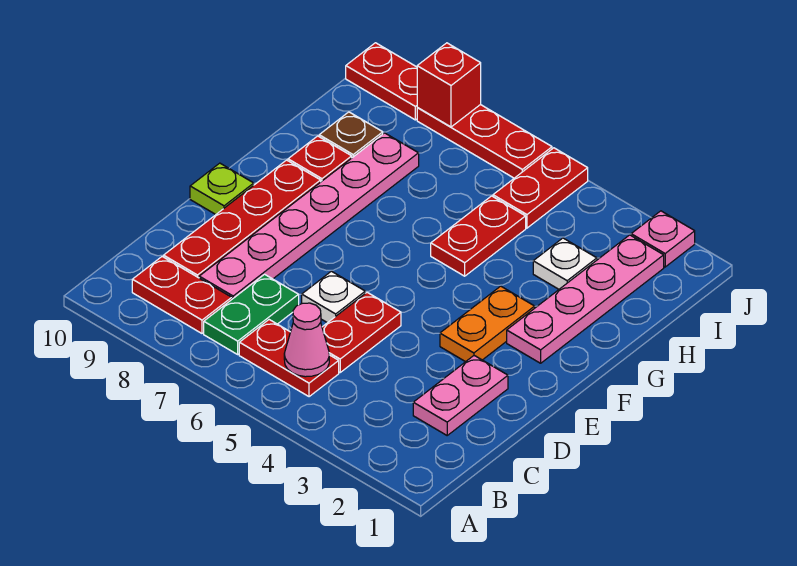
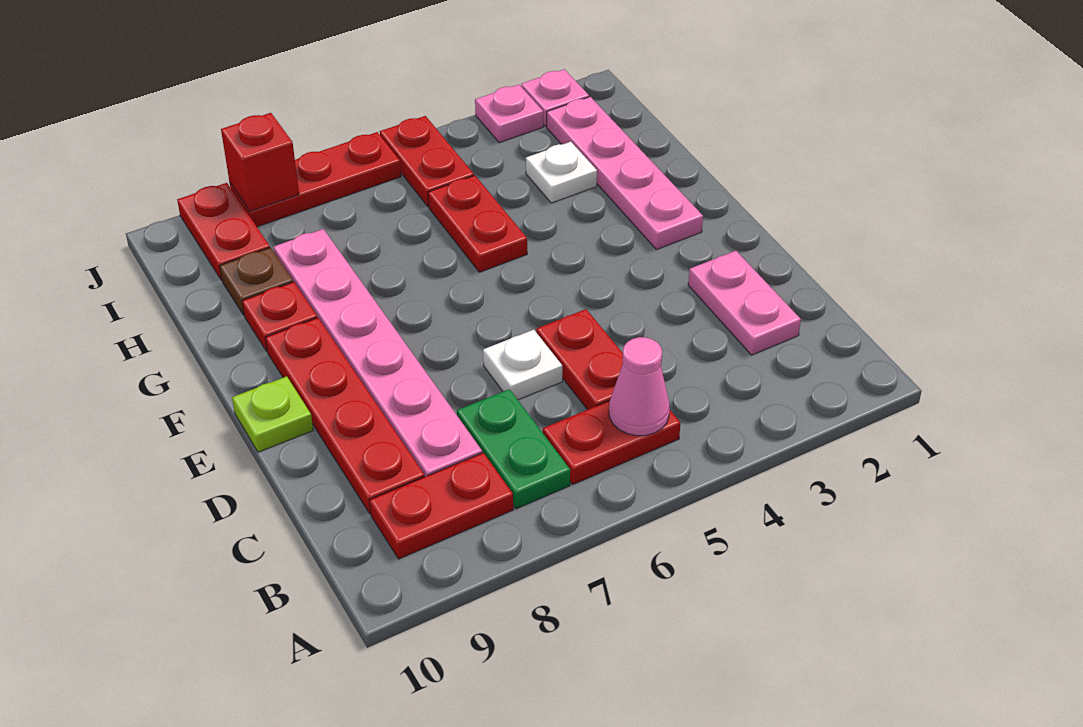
orange 1x2 plate [440,286,535,362] -> none
none -> pink 1x1 plate [475,85,543,143]
red 1x2 plate [346,43,417,120] -> red 1x2 plate turned to [177,183,270,280]

